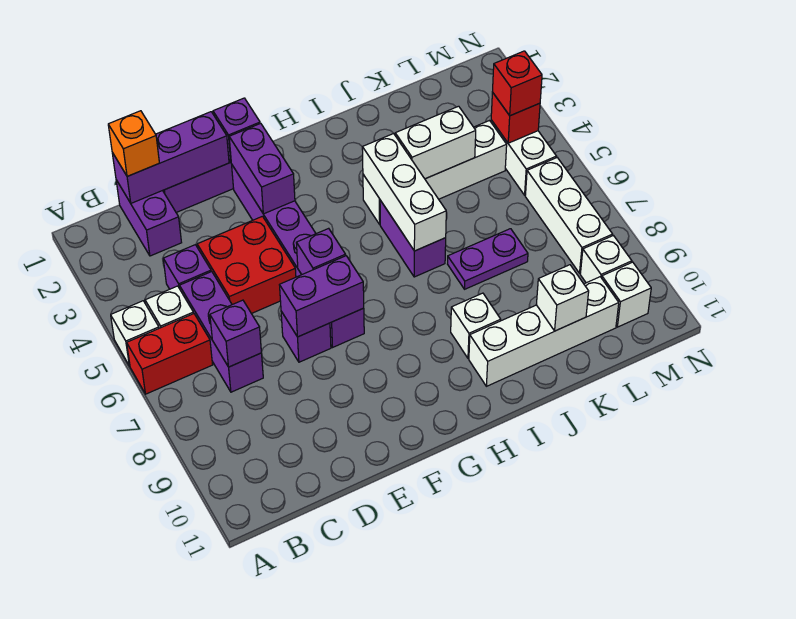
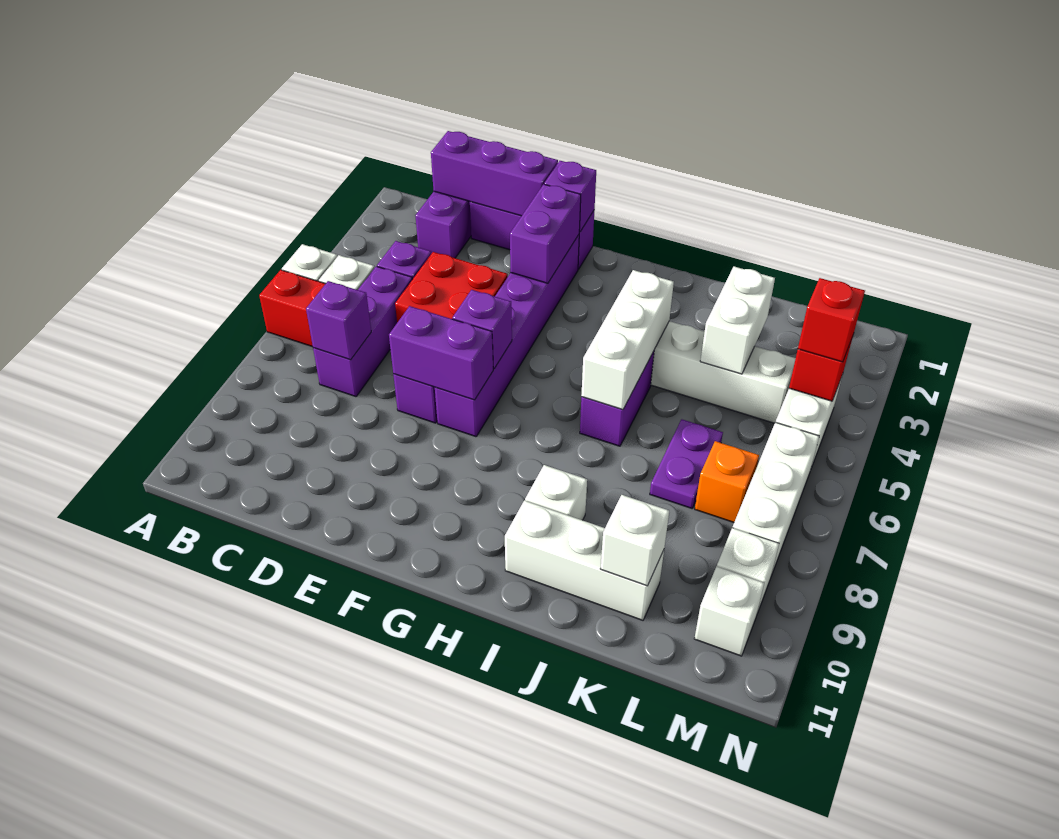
orange 1x1 brick [108,111,159,176] -> orange 1x1 brick moved to [695,441,759,522]
white 1x4 brick [469,277,619,386] -> white 1x3 brick [505,500,664,620]
white 1x2 brick [395,106,476,179] -> white 1x2 brick turned to [700,267,775,374]
purple 1x2 plate [448,229,528,289] -> purple 1x2 plate turned to [650,419,723,508]

